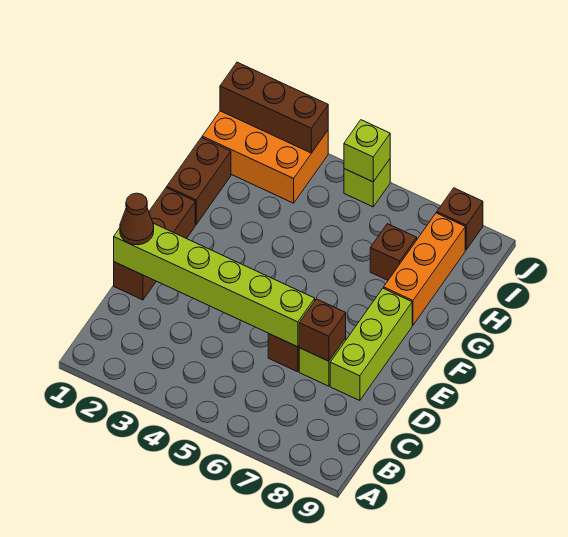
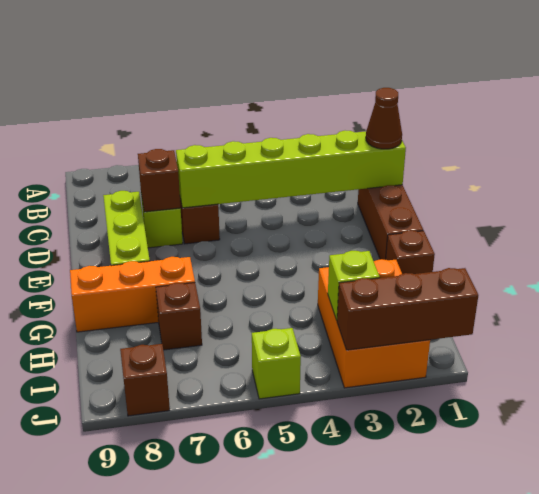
brown 1x2 brick [167,138,231,225] -> brown 1x1 brick [386,230,435,274]
orange 1x3 brick [384,213,465,325] -> orange 1x3 brick turned to [70,257,195,332]
orange 2x3 brick [202,111,328,203] -> orange 2x3 brick turned to [318,259,430,388]
lime 1x1 brick [344,120,390,182] -> lime 1x1 brick moved to [328,251,380,320]

